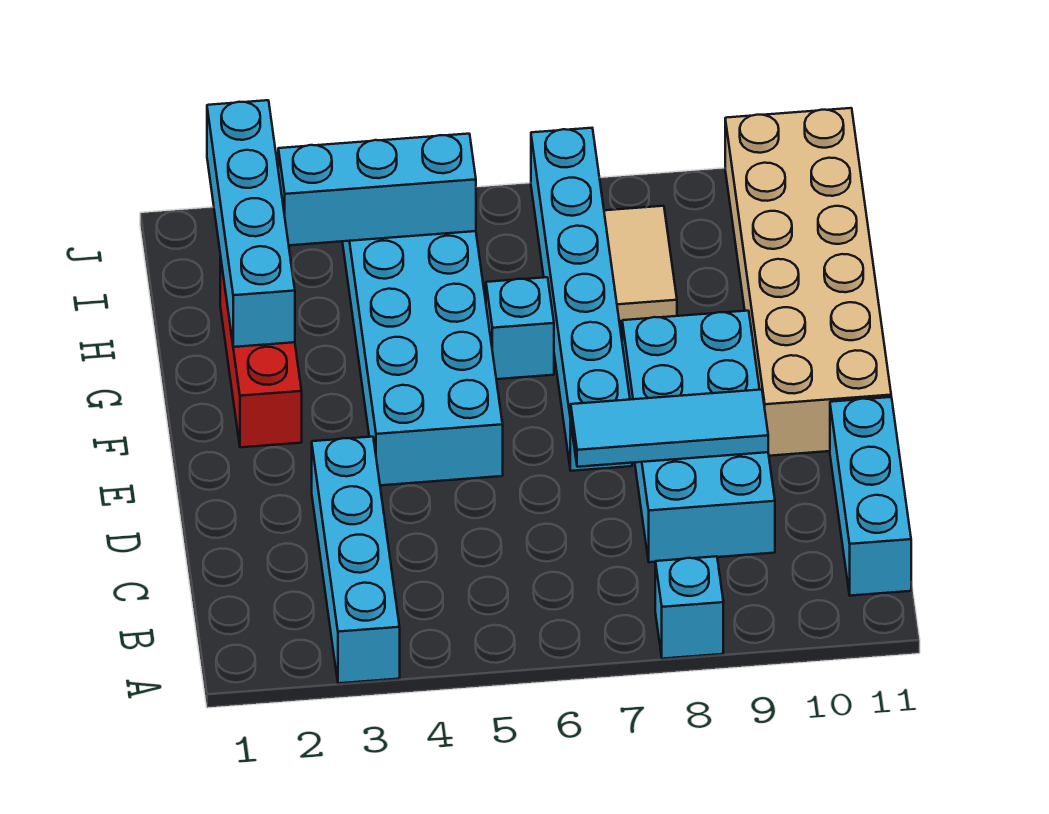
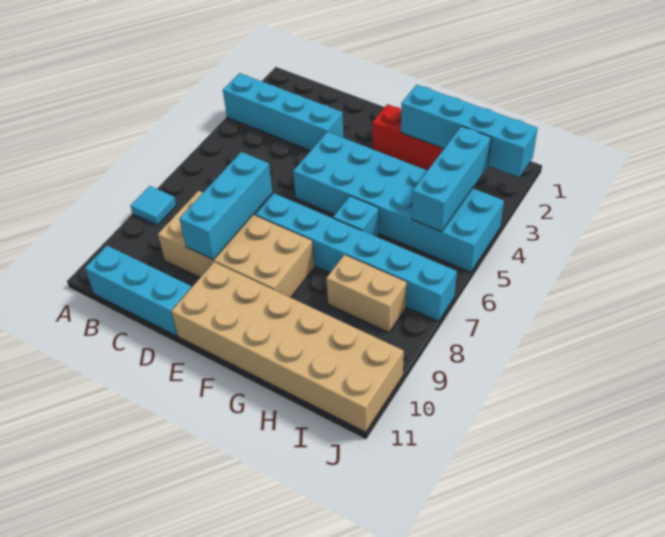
cyan 1x1 brick [655,556,723,659] -> cyan 1x1 tile [131,186,176,225]
cyan 2x4 brick [622,311,775,562] -> tan 2x4 brick [158,191,314,298]
cyan 1x3 tile [570,390,768,467] -> cyan 1x3 brick [179,152,272,259]
tan 1x2 tile [604,206,677,321] -> tan 1x2 brick [326,255,407,332]

